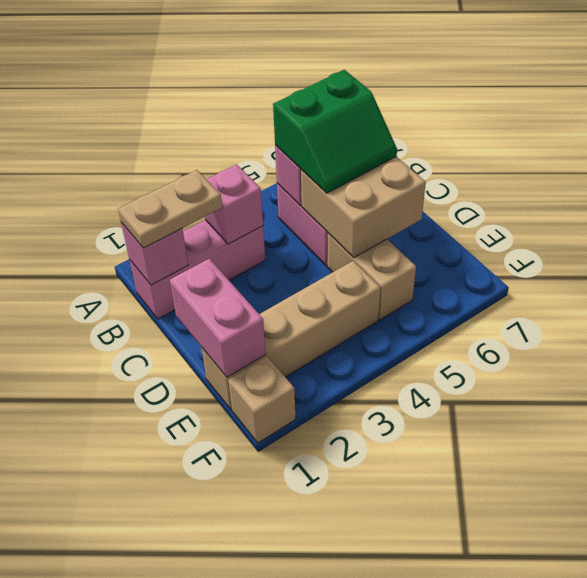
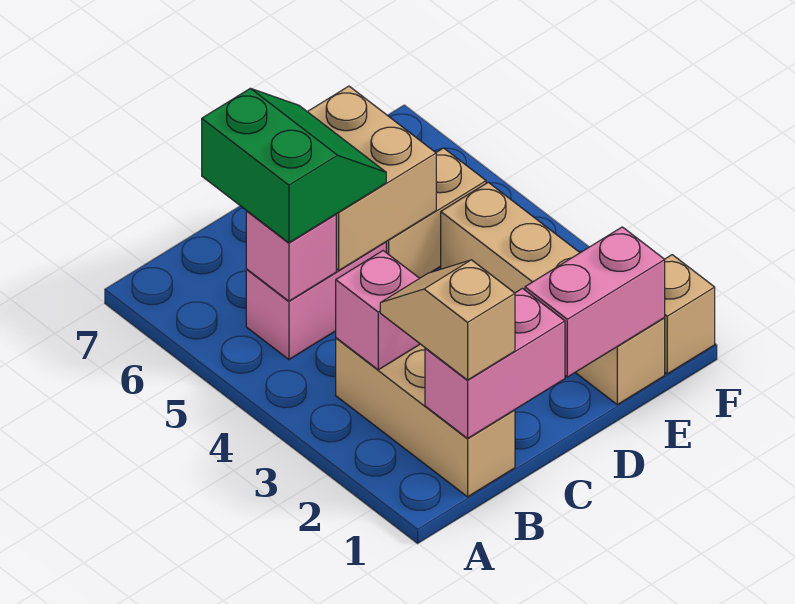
pink 1x3 brick [129,220,265,319] -> tan 1x3 brick [336,338,515,497]
pink 1x1 brick [121,222,188,285] -> pink 1x2 brick [425,288,565,438]
tan 1x2 plate [118,170,222,248] -> tan 1x2 slope [380,260,515,380]

